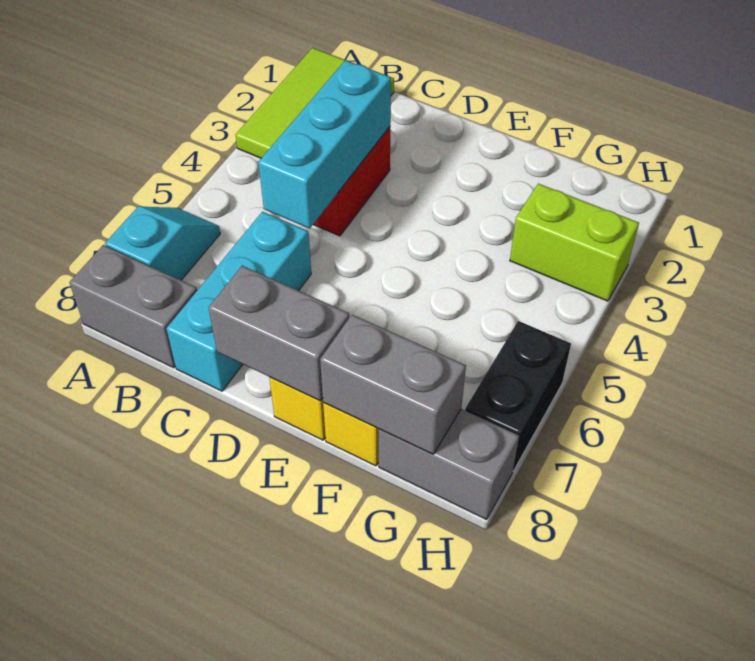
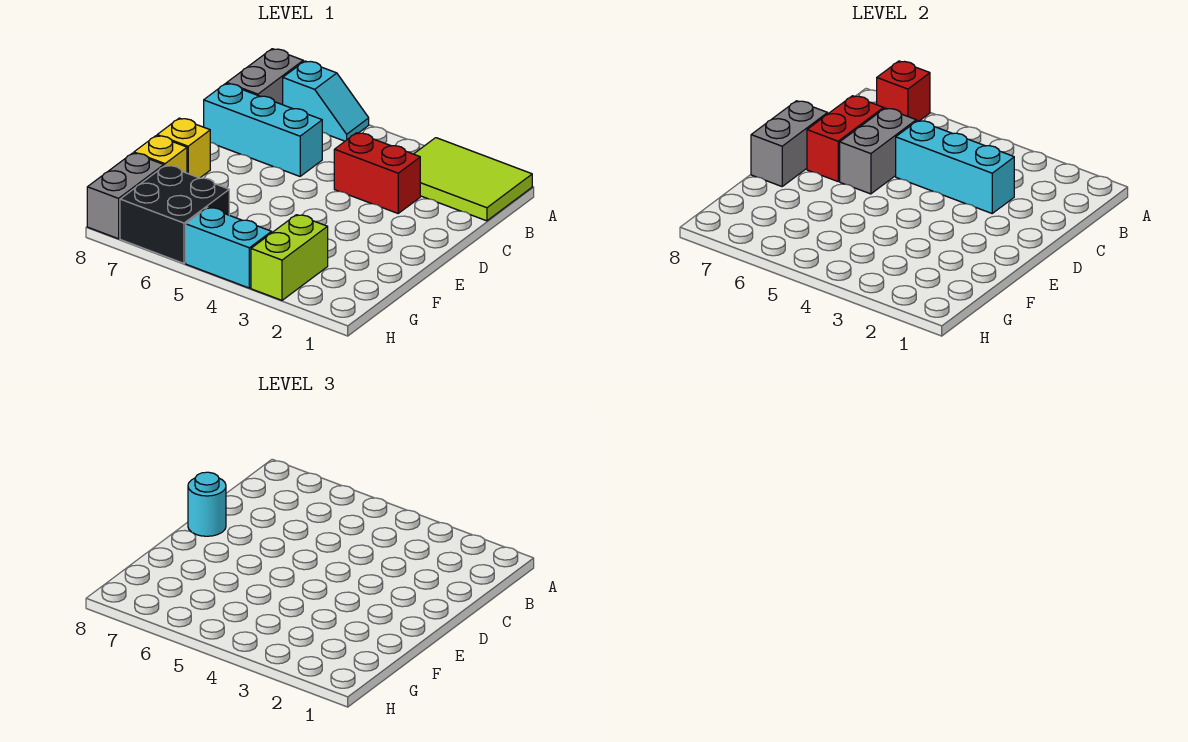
none -> red 1x1 brick [877,61,930,121]
none -> red 1x2 brick [807,96,884,181]
none -> cyan 1x1 round brick [188,472,226,536]
grey 1x2 brick [320,315,466,454] -> grey 1x2 brick moved to [840,108,916,194]
none -> cyan 1x2 brick [186,207,272,288]
black 1x2 brick [465,321,571,471] -> black 2x2 brick [120,165,229,263]

